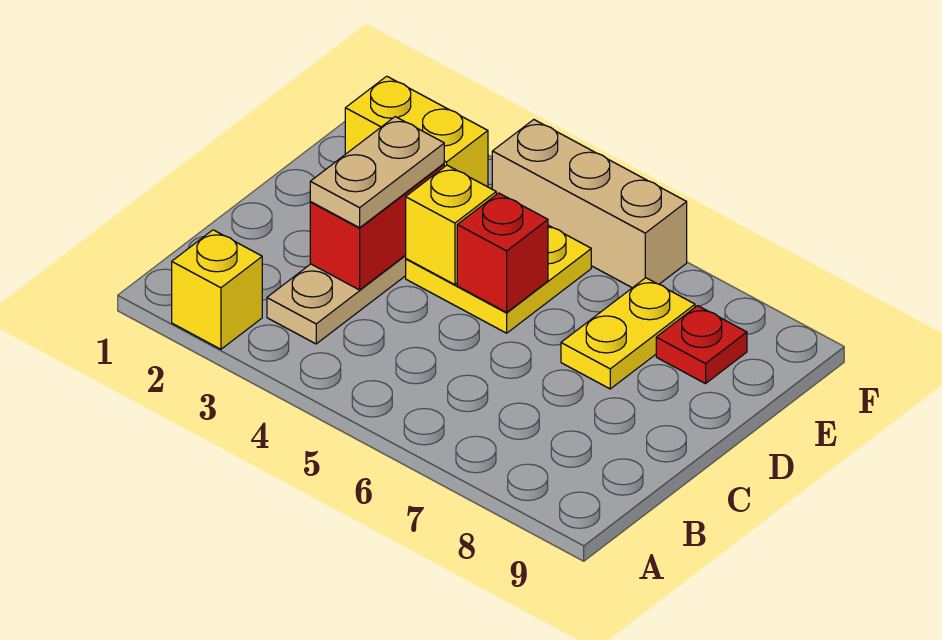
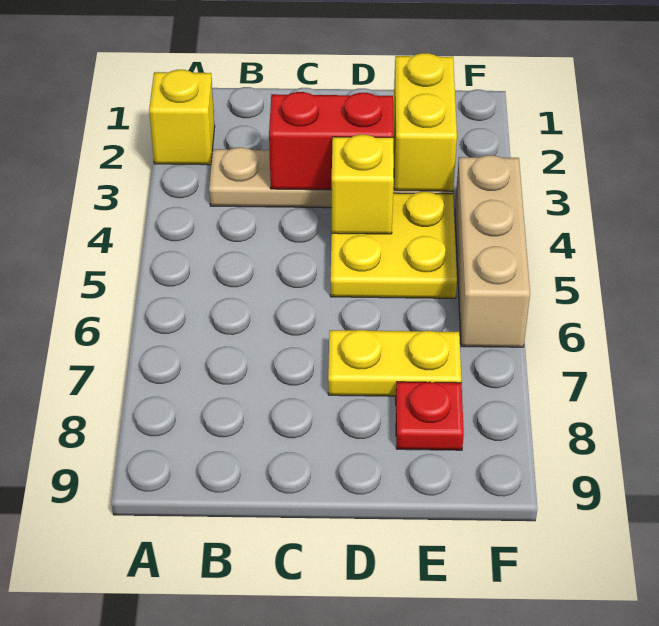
tan 1x2 plate [310,117,444,228] -> none
red 1x1 brick [457,193,548,312] -> none

